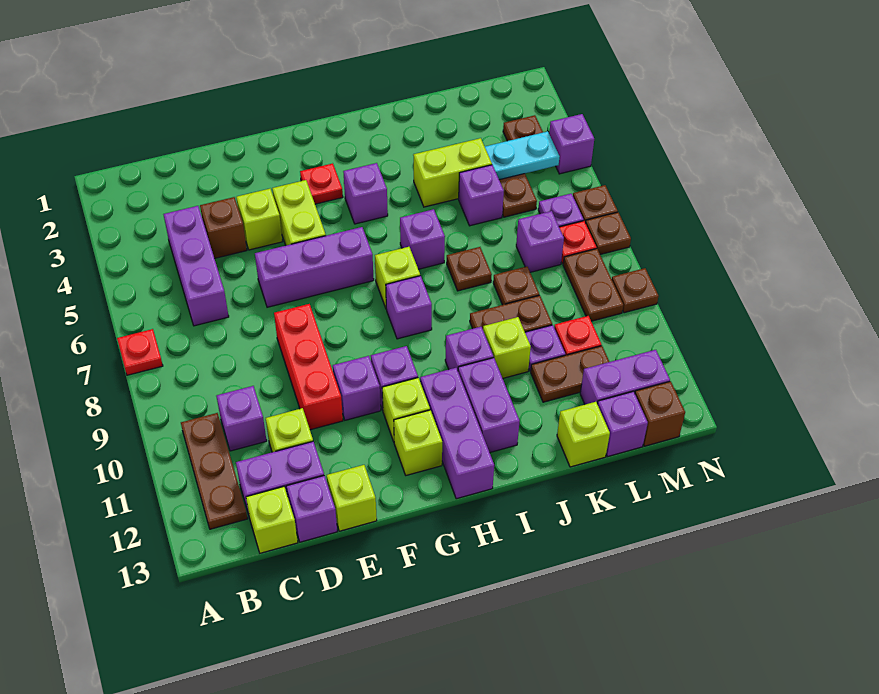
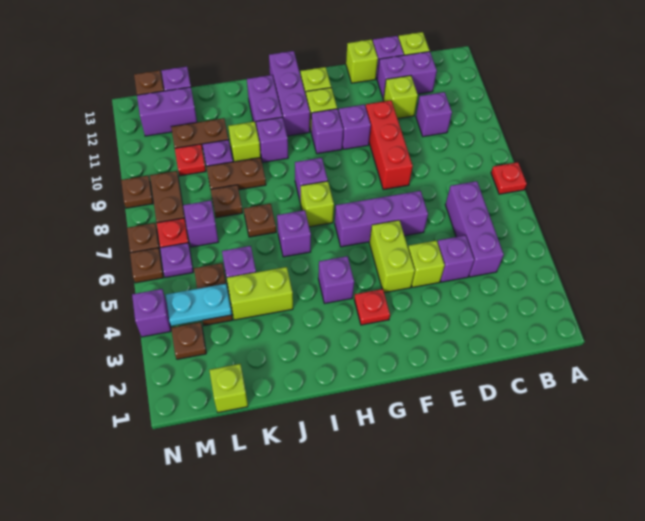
brown 1x3 plate [181,413,248,529] -> none
brown 1x1 brick [200,197,247,258] -> purple 1x1 brick [438,235,474,282]
lime 1x1 brick [557,402,610,467] -> lime 1x1 brick moved to [209,364,248,412]

